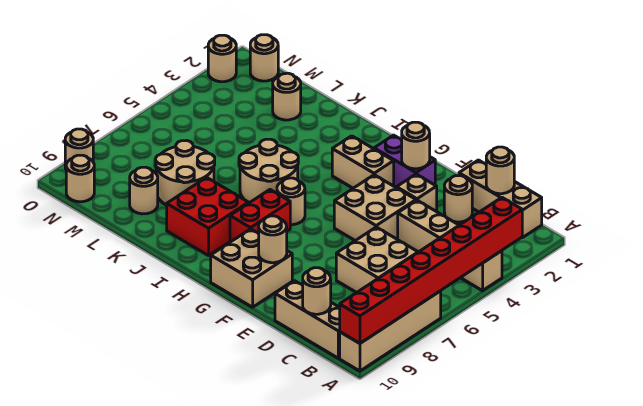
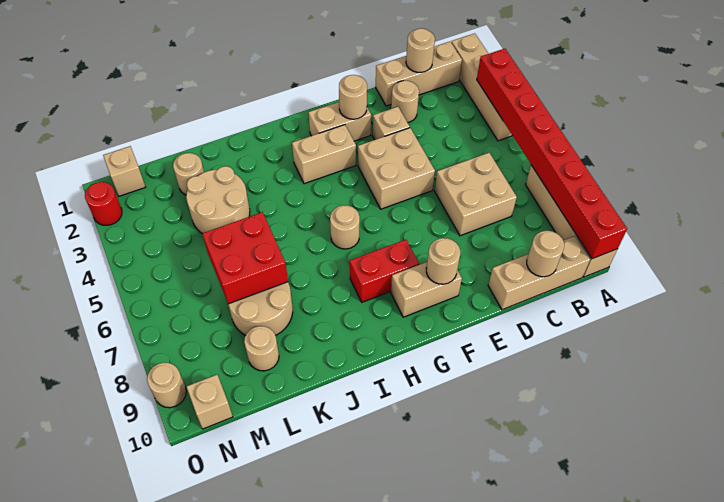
tan 1x4 brick [398,200,502,291] -> tan 1x4 brick turned to [451,33,513,141]
purple 1x2 brick [374,135,435,188] -> tan 1x2 brick [308,102,371,141]
tan 2x2 brick [211,229,292,307] -> tan 1x2 brick [391,262,462,317]
red 1x2 brick [230,190,290,242] -> red 1x2 brick turned to [350,240,419,302]
tan 2x2 round brick [239,139,298,203] -> tan 2x2 round brick moved to [186,166,250,233]
red 2x2 brick [167,177,249,256] -> red 2x2 brick moved to [202,212,288,304]
tan 1x1 round brick [250,35,278,81] -> tan 1x1 brick [103,146,145,196]
tan 1x1 round brick [66,155,94,202] -> tan 1x1 brick [186,375,233,429]
tan 1x1 round brick [208,35,236,82] -> red 1x1 round brick [85,182,122,225]

